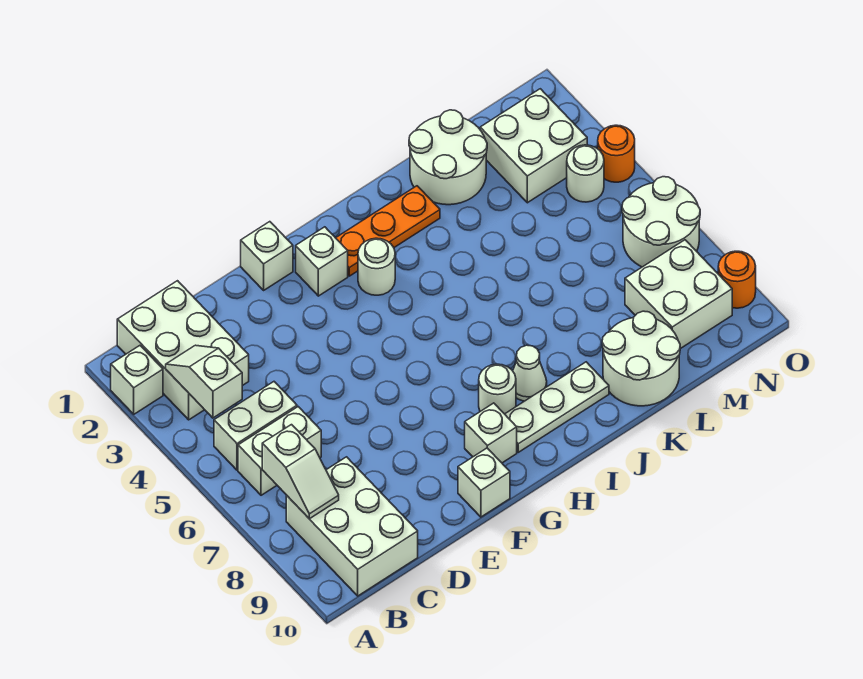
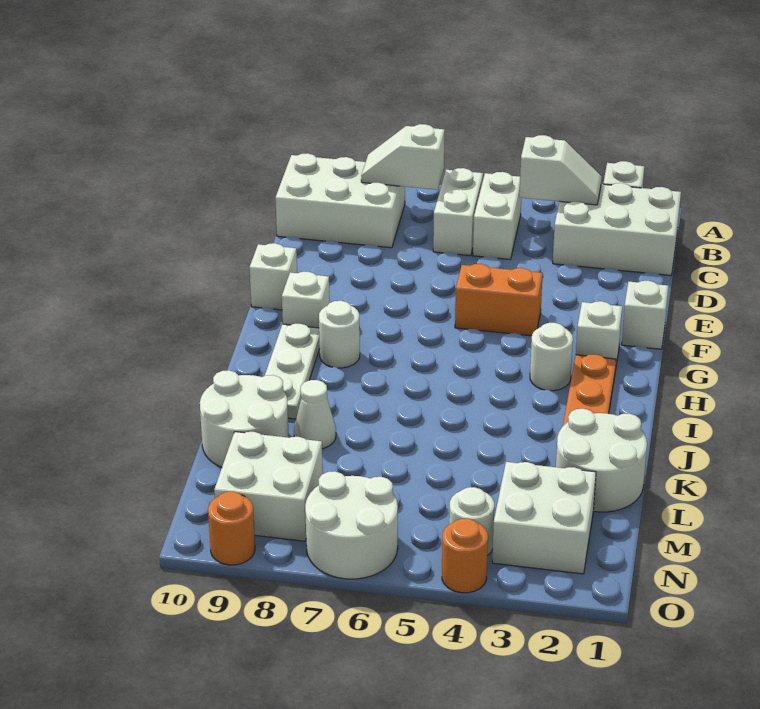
none -> orange 1x2 brick [455,264,543,336]
white 1x1 cone [513,345,547,401] -> white 1x1 cone moved to [294,380,336,449]

